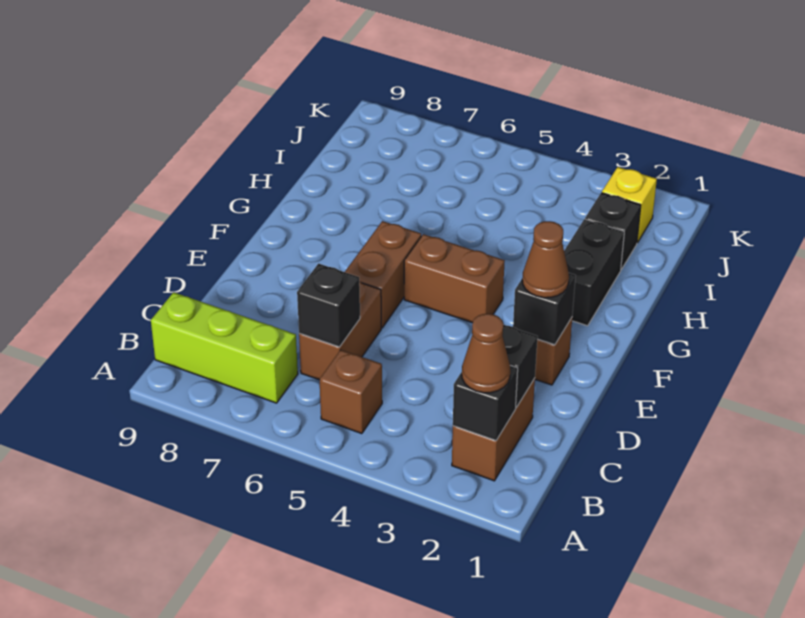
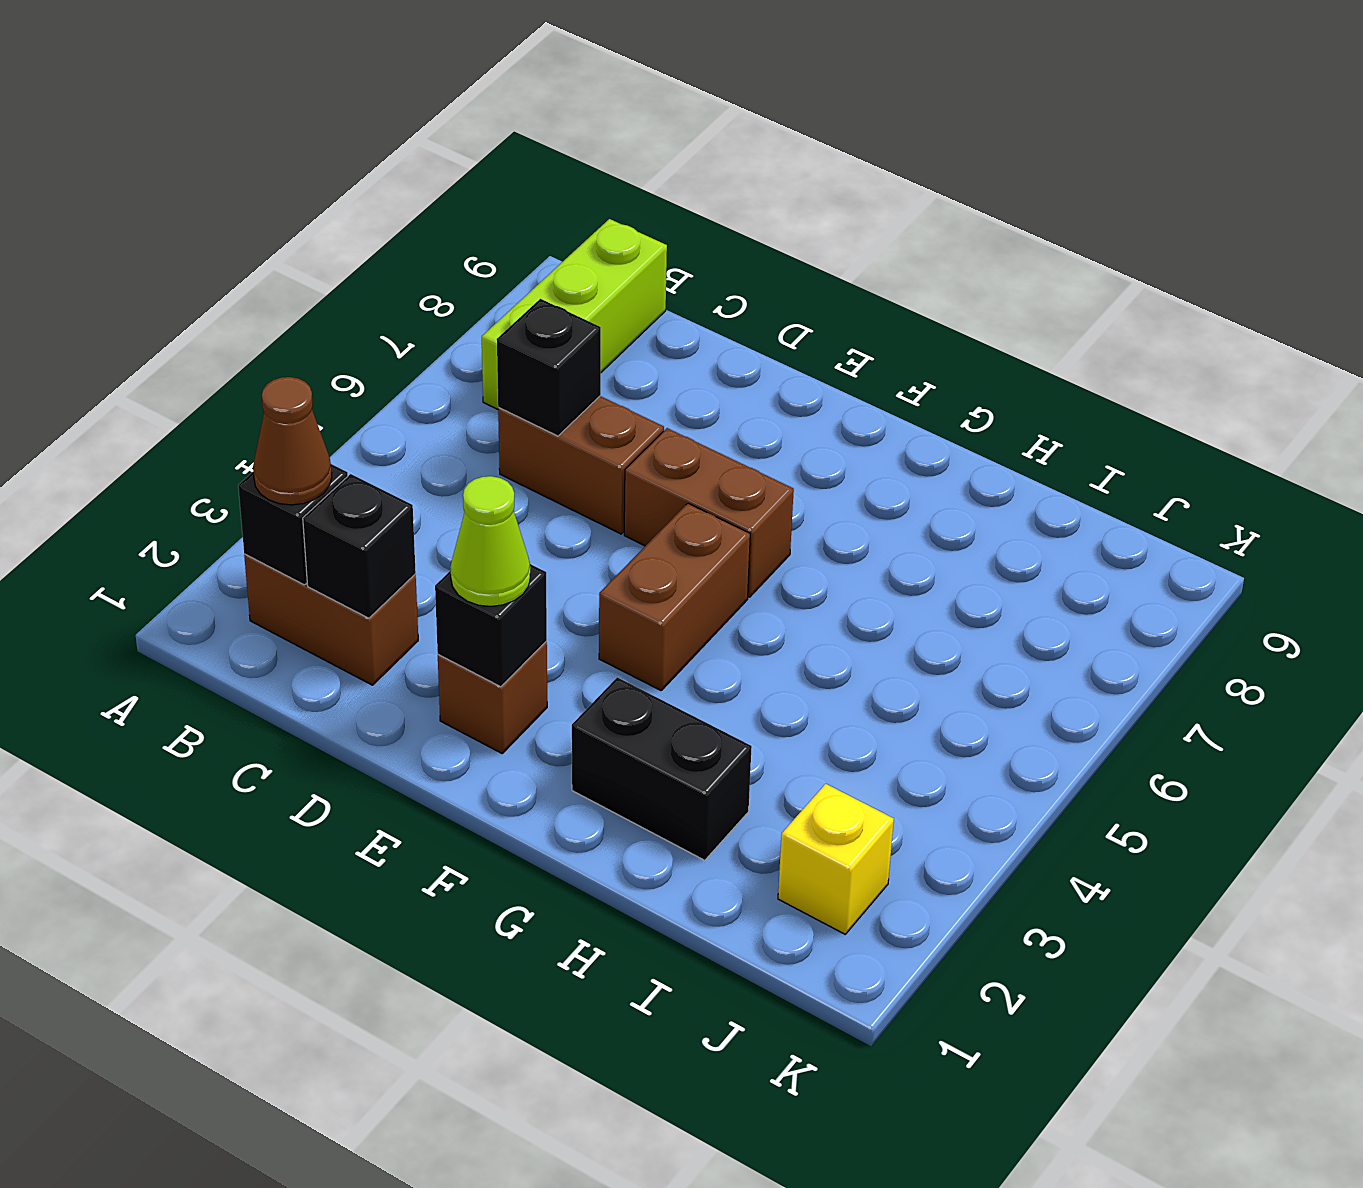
brown 1x1 brick [320,350,382,434] -> none
brown 1x1 cone [522,221,569,298] -> lime 1x1 cone [450,476,530,606]
black 1x1 brick [585,193,641,269] -> none

